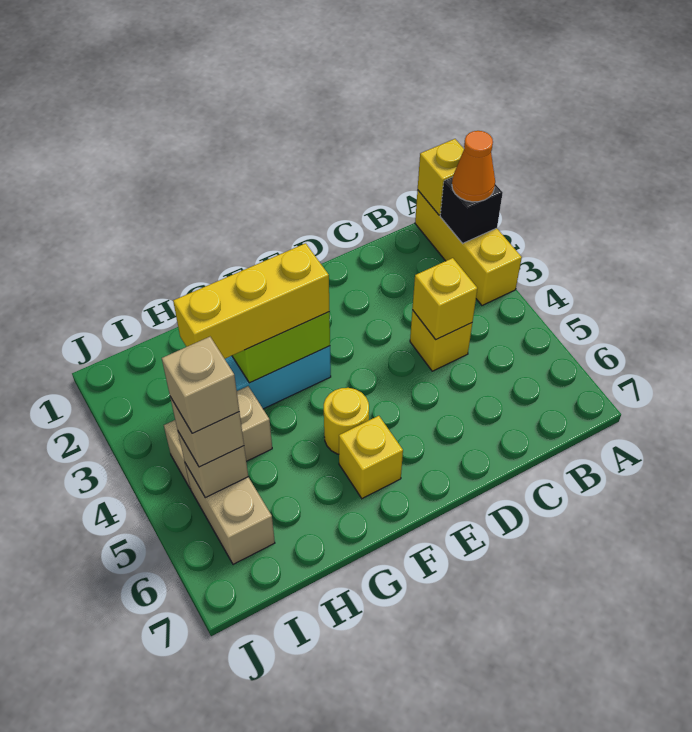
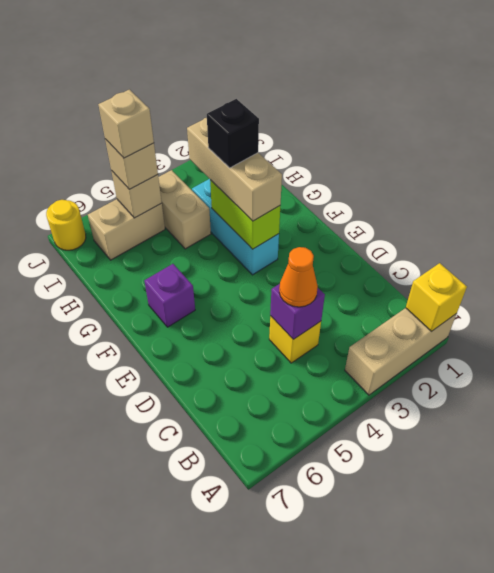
yellow 1x3 brick [415,190,522,305] -> tan 1x3 brick [345,308,456,395]
black 1x1 brick [440,177,503,243] -> black 1x1 brick moved to [207,99,259,168]
orange 1x1 cone [452,131,495,202] -> orange 1x1 cone moved to [279,247,318,307]
yellow 1x1 brick [412,258,477,340] -> purple 1x1 brick [270,284,325,339]
yellow 1x3 brick [173,243,329,359] -> tan 1x3 brick [187,118,282,221]
yellow 1x1 round brick [324,388,369,454] -> yellow 1x1 round brick moved to [46,200,86,250]
yellow 1x1 brick [339,416,403,499] -> purple 1x1 brick [144,264,195,327]

